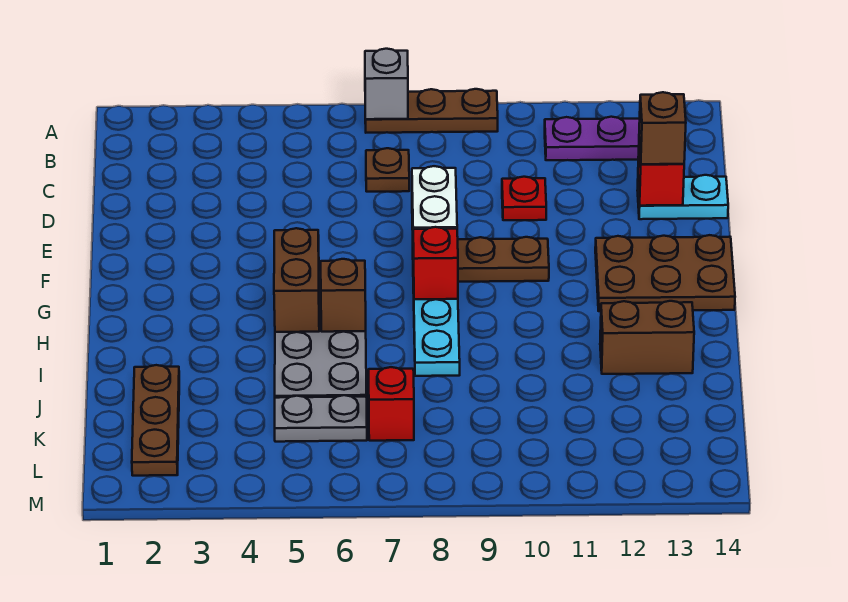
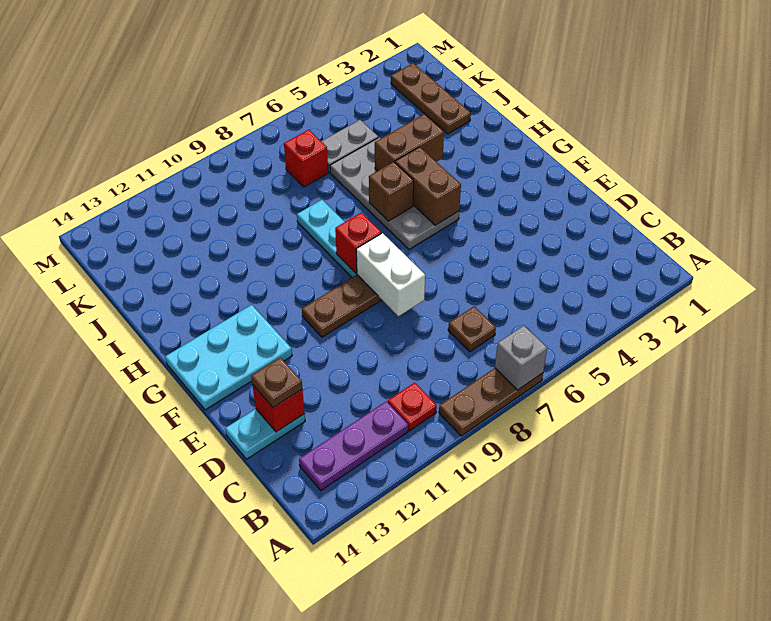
red 1x1 plate [502,177,546,220] -> red 1x1 plate moved to [388,383,437,431]
brown 1x1 brick [639,92,686,164] -> brown 1x1 plate [251,358,302,407]
brown 2x3 plate [595,235,735,311] -> cyan 2x3 plate [165,305,292,410]
brown 1x2 brick [600,301,694,374] -> brown 1x2 brick moved to [375,114,444,171]

